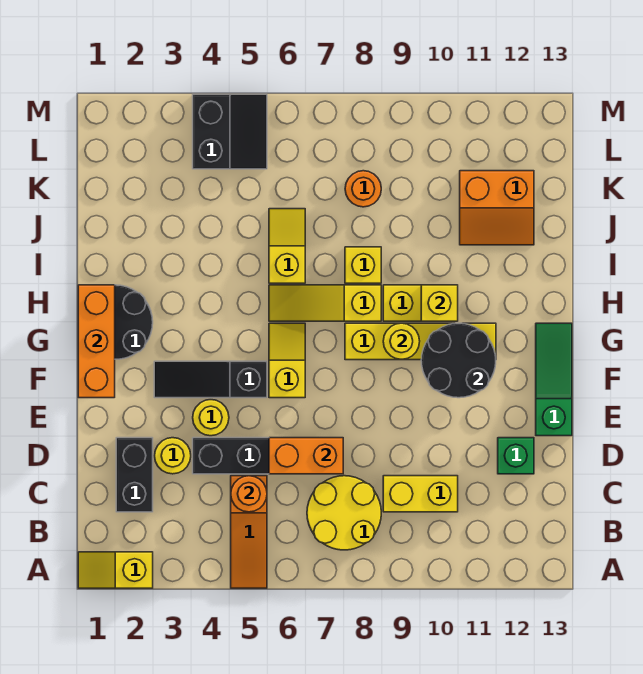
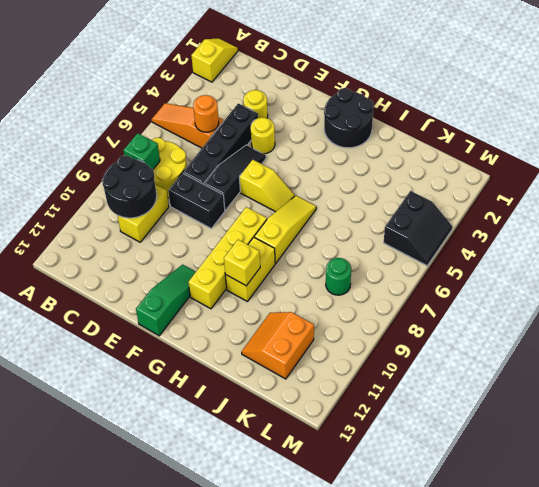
black 1x2 brick [116,438,153,512] -> black 1x2 brick moved to [168,173,225,228]
orange 1x2 brick [269,438,343,474] -> none
green 1x1 brick [498,438,534,474] -> green 1x1 brick moved to [123,133,160,169]
green 1x3 slope [536,323,572,436] -> green 1x3 slope turned to [136,265,195,336]
orange 1x3 brick [78,285,115,398] -> none
black 1x3 slope [154,361,267,398] -> black 1x3 slope moved to [204,145,266,210]
black 2x2 round brick [421,323,496,398] -> black 2x2 round brick moved to [102,155,157,218]
yellow 1x1 round brick [383,323,420,359] -> none
yellow 1x2 slope [269,209,305,283] -> none
yellow 1x1 brick [345,247,381,283] -> none
orange 1x1 round brick [345,171,381,207] -> green 1x1 round brick [326,258,351,295]
black 2x2 slope [193,94,267,169] -> black 2x2 slope turned to [384,191,453,266]

